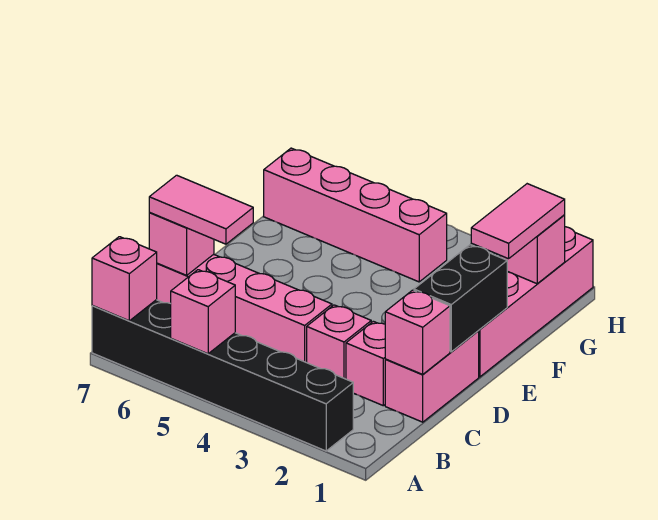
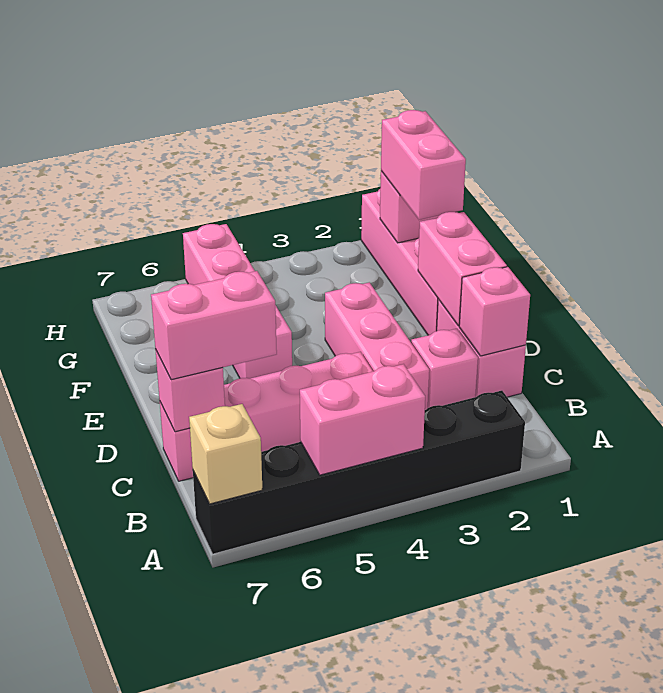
pink 1x1 brick [171,270,235,354] -> pink 1x2 brick [300,364,425,475]
pink 1x1 brick [92,237,157,321] -> tan 1x1 brick [189,404,262,504]
pink 1x1 brick [307,305,371,379] -> pink 1x3 brick [325,282,429,410]
pink 1x2 tile [149,175,253,244] -> pink 1x2 brick [151,271,277,380]
black 1x2 brick [414,245,507,352] -> pink 1x2 brick [418,212,507,326]
pink 1x2 tile [471,184,565,259] -> pink 1x2 brick [381,110,466,220]
pink 1x4 brick [264,148,447,282] -> pink 1x4 brick turned to [183,224,292,378]

